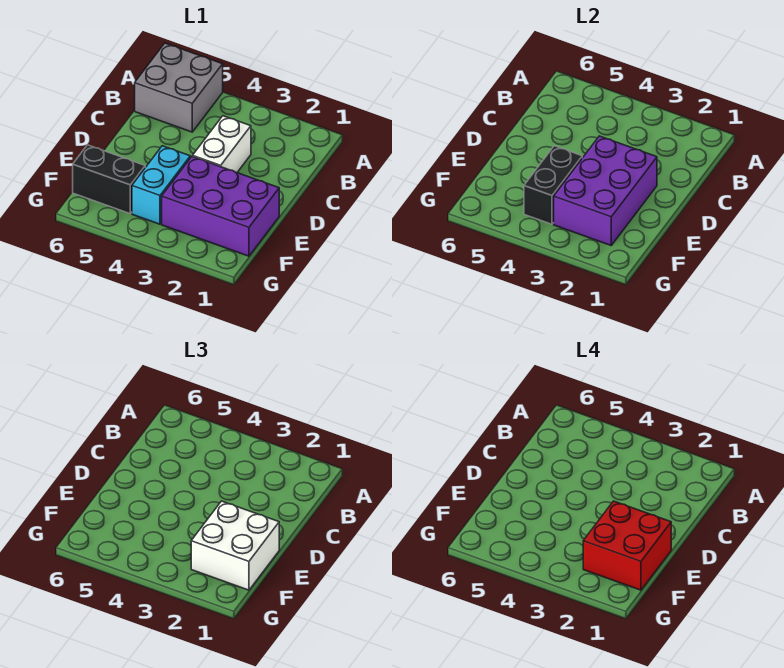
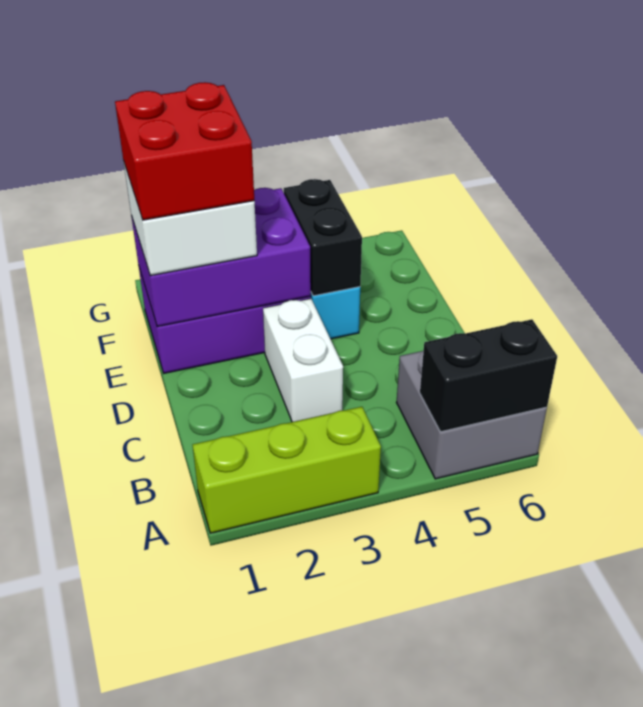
none -> lime 1x3 brick [193,407,381,533]
purple 2x3 brick [554,136,657,245] -> purple 2x3 brick turned to [132,188,311,327]
black 1x2 brick [73,145,145,214] -> black 1x2 brick moved to [420,319,557,432]

